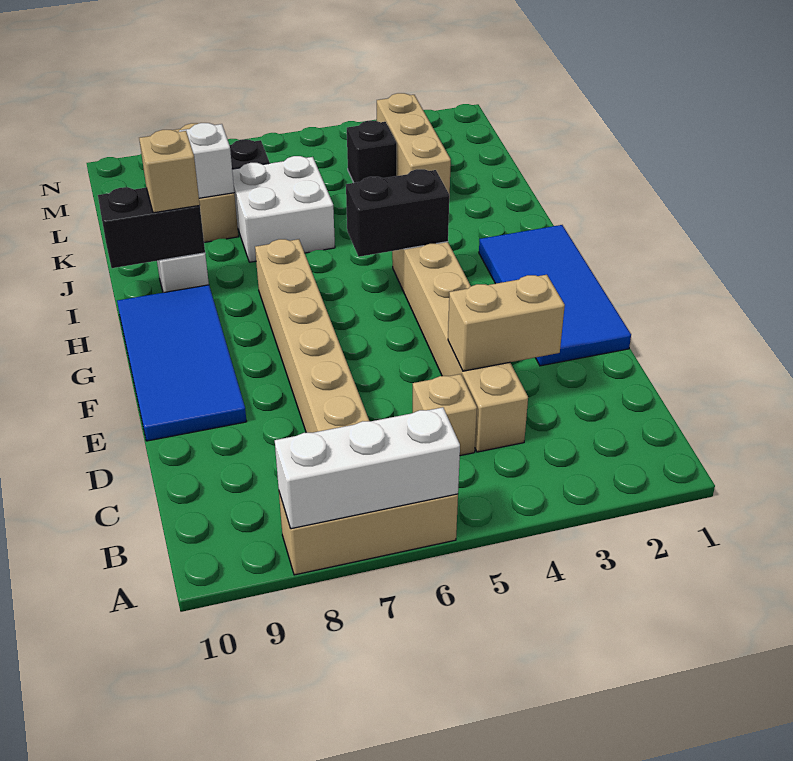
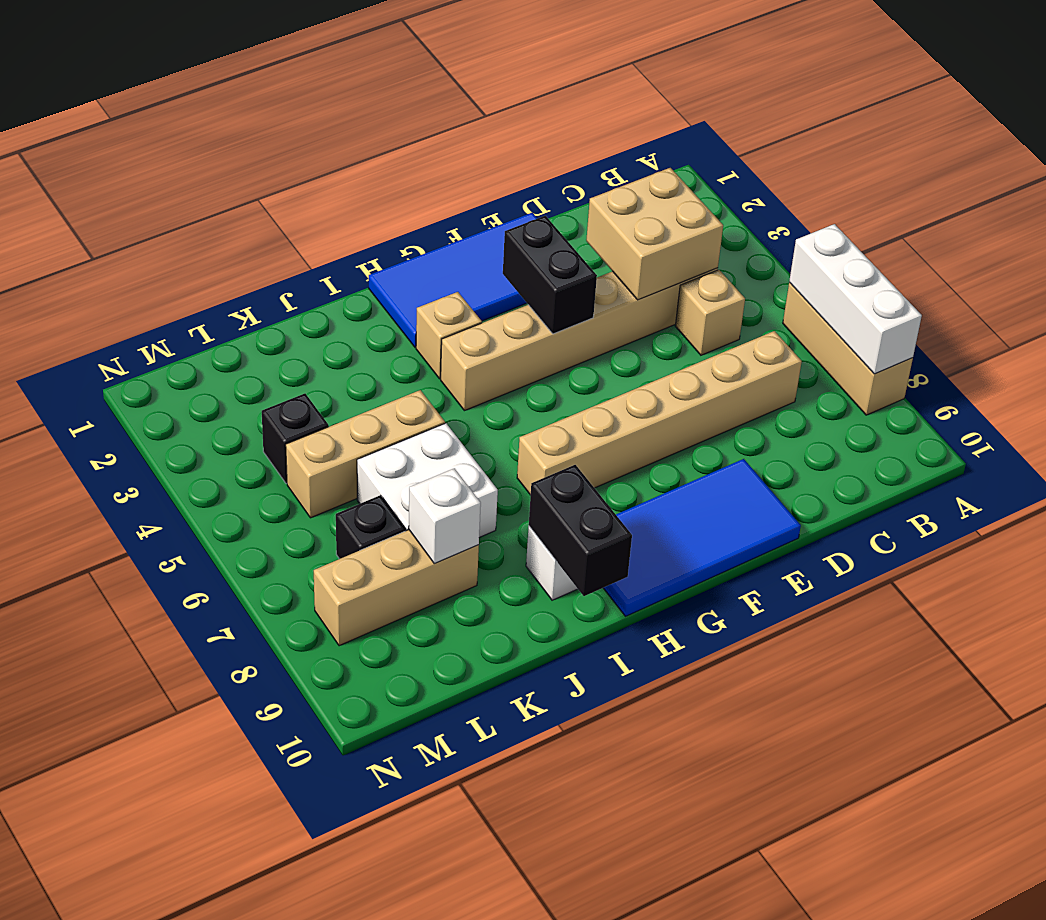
tan 1x2 brick [448,275,565,371] -> tan 2x2 brick [586,168,723,300]
black 1x2 brick [346,169,449,257] -> black 1x2 brick moved to [503,216,597,334]
tan 1x1 brick [139,130,200,213] -> tan 1x1 brick moved to [416,292,482,379]
tan 1x3 brick [377,93,451,198] -> tan 1x3 brick moved to [286,390,445,518]

